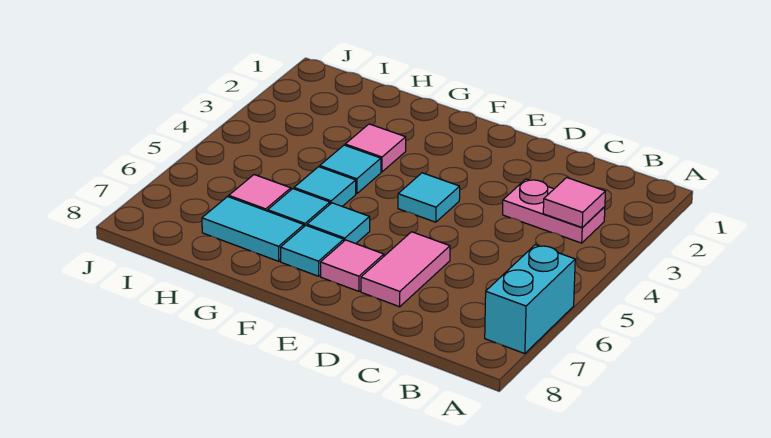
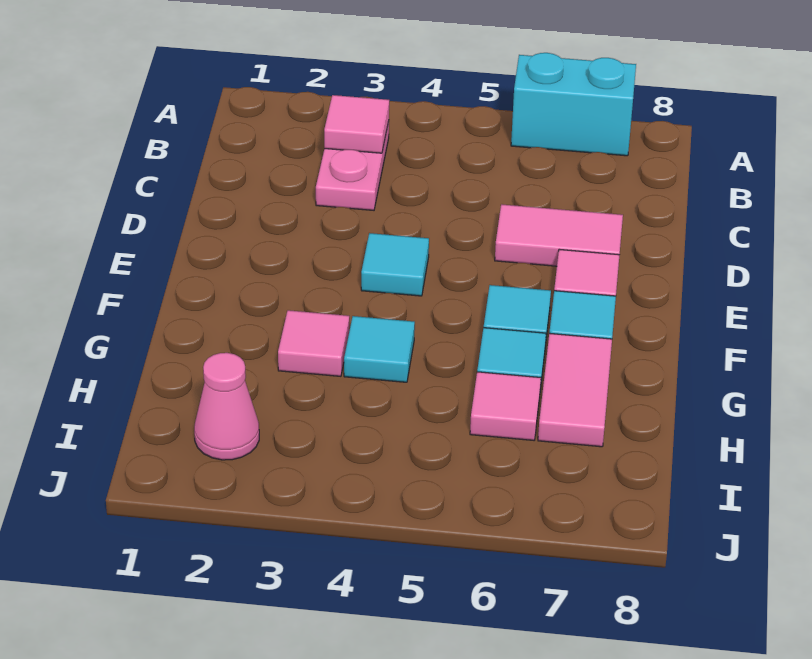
cyan 1x1 tile [294,167,356,206] -> none
cyan 1x2 tile [202,197,304,261] -> pink 1x2 tile [538,333,612,447]
none -> pink 1x1 cone [194,353,259,460]

